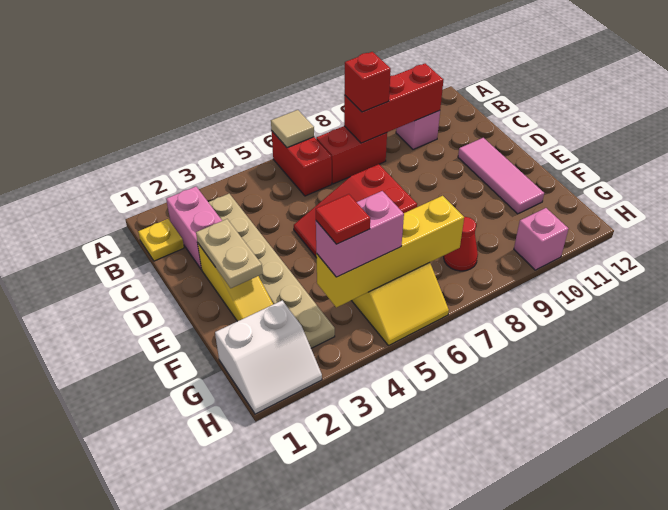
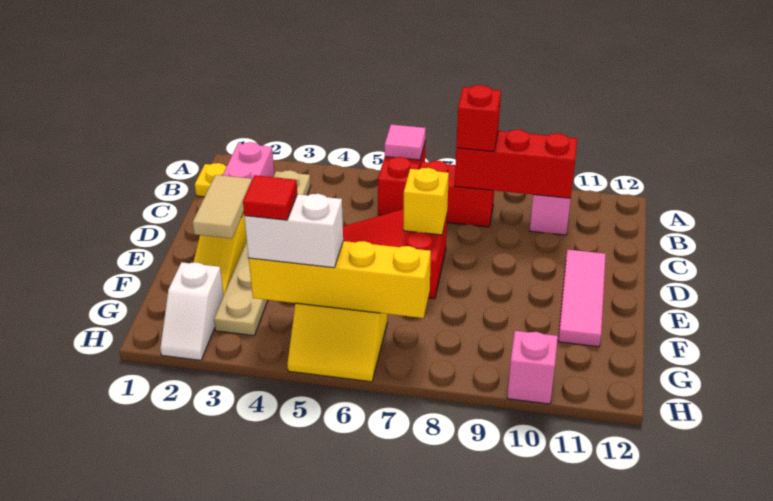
tan 1x1 tile [271,110,314,148] -> pink 1x1 tile [385,124,426,160]
tan 1x2 plate [196,219,263,288] -> tan 1x2 tile [193,175,252,239]
none -> yellow 1x1 brick [403,168,449,235]
white 2x2 slope [215,301,322,414] -> white 1x2 slope [160,262,224,360]
pink 1x2 brick [316,191,404,277] -> white 1x2 brick [244,194,343,268]
red 1x1 cone [444,217,478,271] -> none

